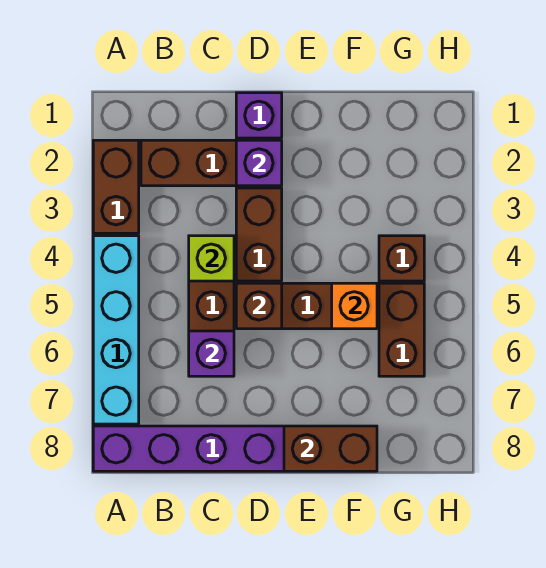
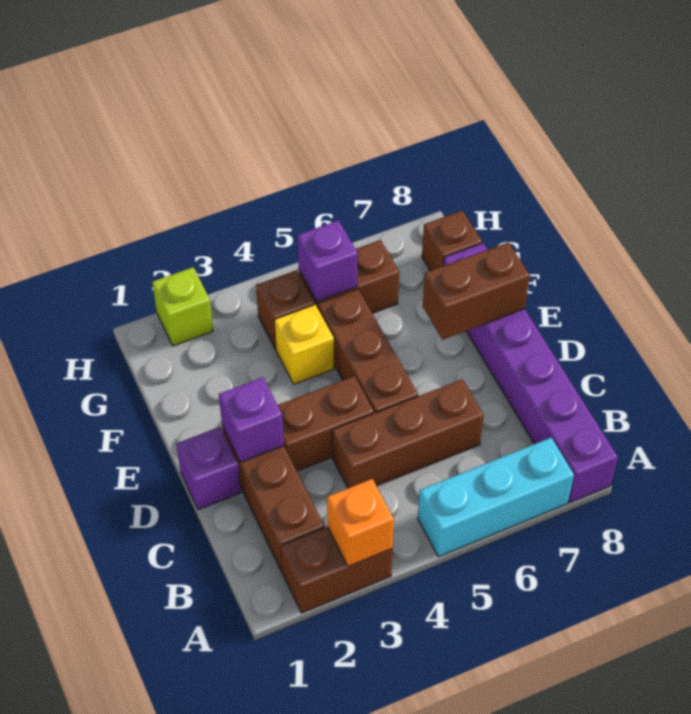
cyan 1x4 brick [93,236,139,424] -> cyan 1x3 brick [418,438,574,557]
lime 1x1 brick [189,236,234,281] -> lime 1x1 brick moved to [152,267,213,346]
purple 1x1 brick [189,331,234,376] -> purple 1x1 brick moved to [297,220,358,301]
brown 1x1 brick [236,283,282,329] -> brown 1x1 brick moved to [422,210,482,271]
brown 1x2 brick [284,426,377,471] -> brown 1x2 brick turned to [423,242,530,340]
none -> yellow 1x1 brick [274,305,334,384]
orange 1x1 brick [332,283,377,329] -> orange 1x1 brick moved to [327,479,394,566]

